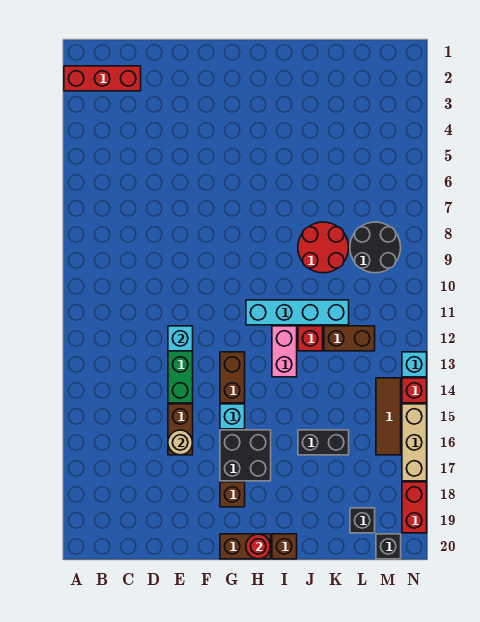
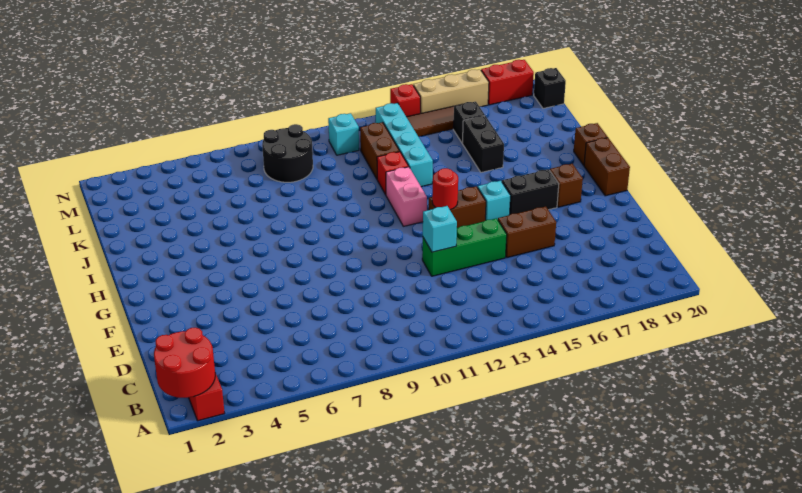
tan 1x1 round brick [168,430,193,455] -> none
black 2x2 brick [220,430,271,481] -> black 1x2 brick [502,169,559,214]
cyan 1x4 brick [246,300,349,325] -> cyan 1x4 brick moved to [376,103,433,187]
red 1x1 round brick [246,534,271,559] -> red 1x1 round brick moved to [432,168,458,210]
pink 1x2 brick [272,326,297,377] -> pink 1x2 brick turned to [386,167,427,226]
red 2x2 round brick [298,222,349,273] -> red 2x2 round brick moved to [154,328,215,398]
black 1x1 brick [350,508,375,533] -> black 1x1 brick moved to [453,102,485,143]
cyan 1x1 brick [402,352,427,377] -> cyan 1x1 brick moved to [328,113,359,155]

